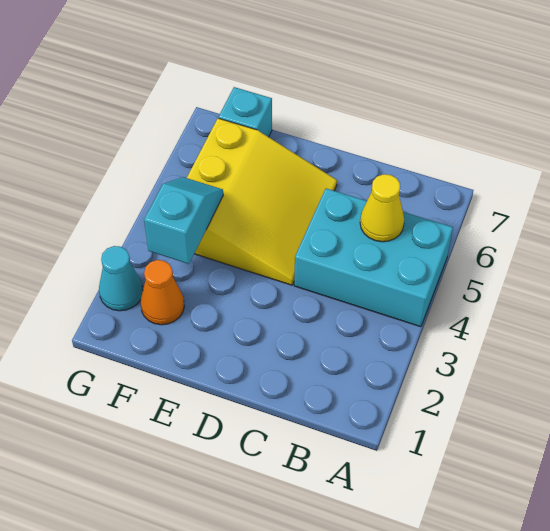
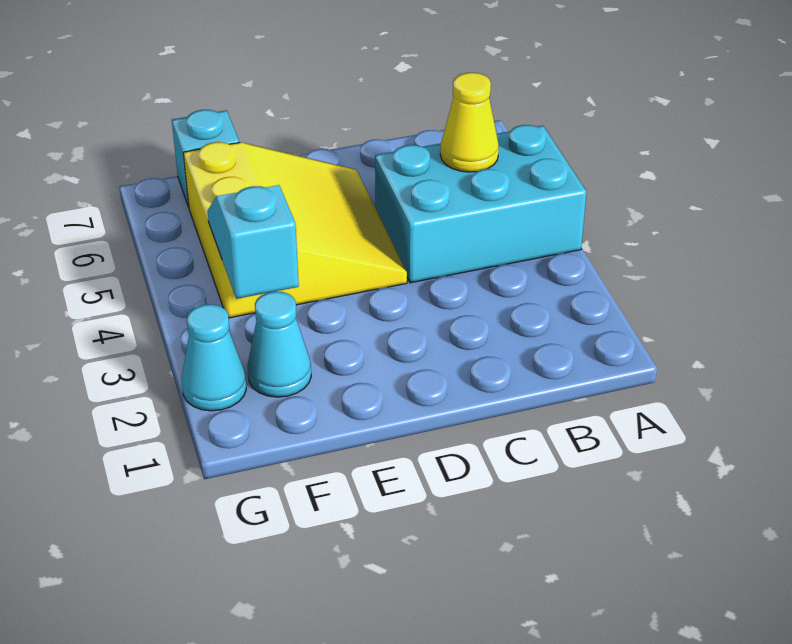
orange 1x1 cone [141,260,184,325] -> cyan 1x1 cone [247,291,311,397]

